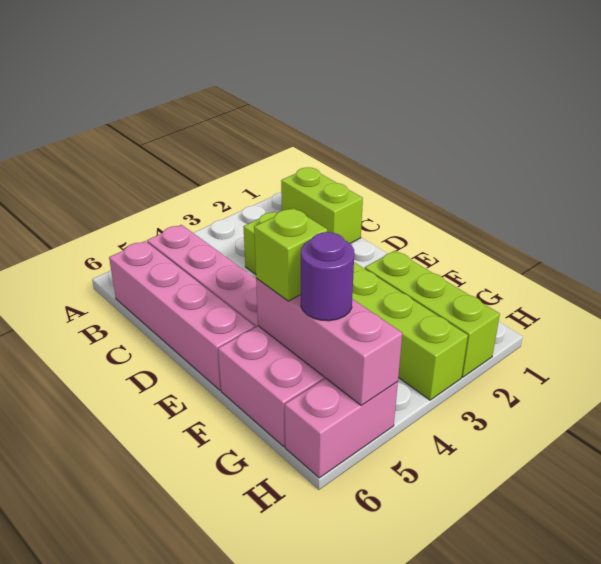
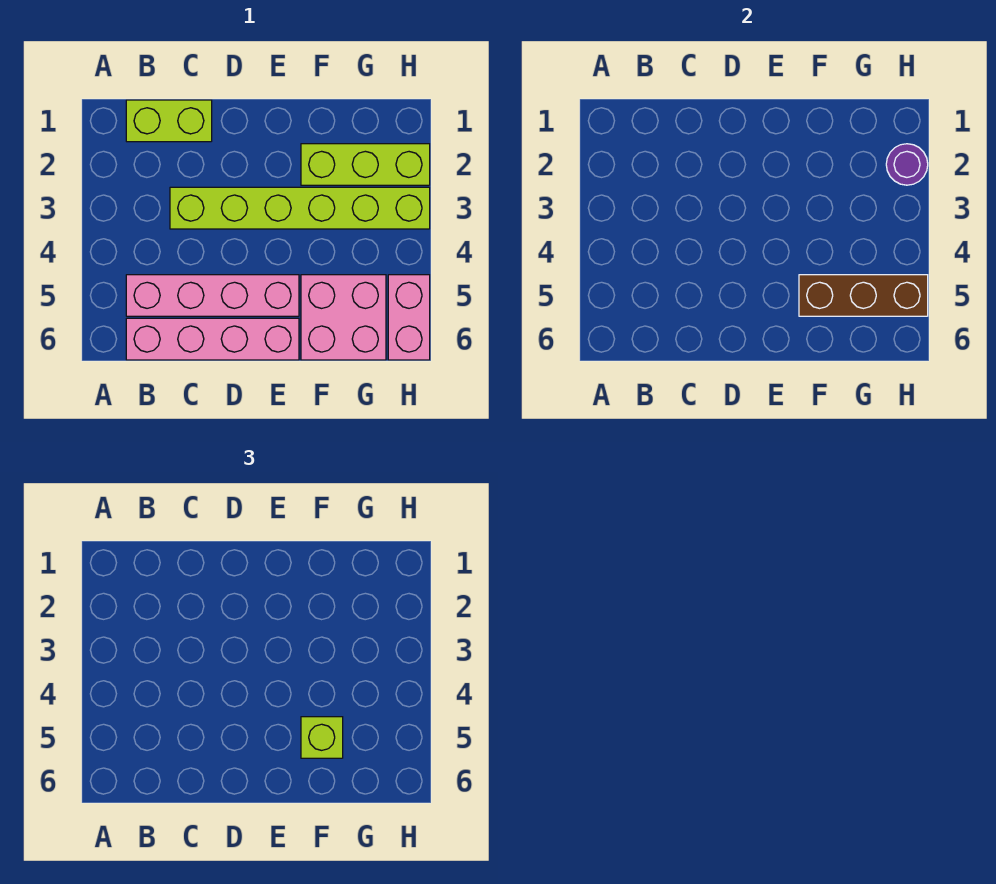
pink 1x3 brick [256,278,402,406] -> brown 1x3 brick [799,275,928,316]
purple 1x1 round brick [301,232,354,321] -> purple 1x1 round brick moved to [886,144,928,185]

